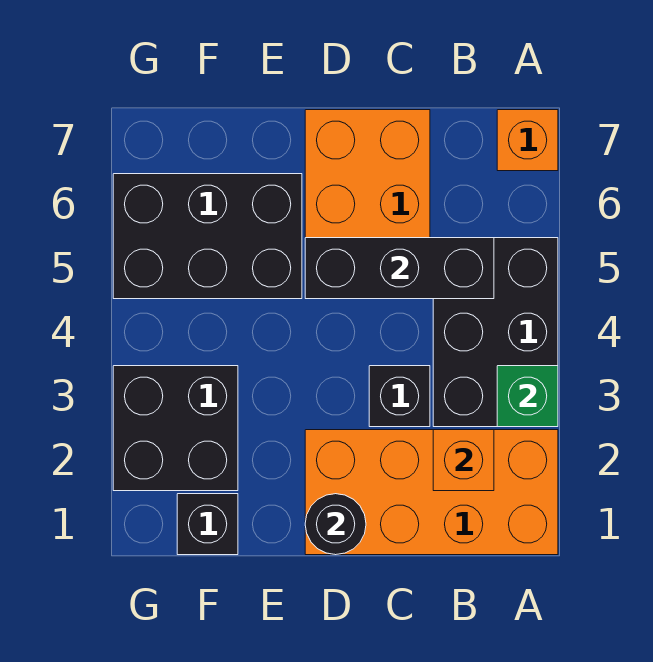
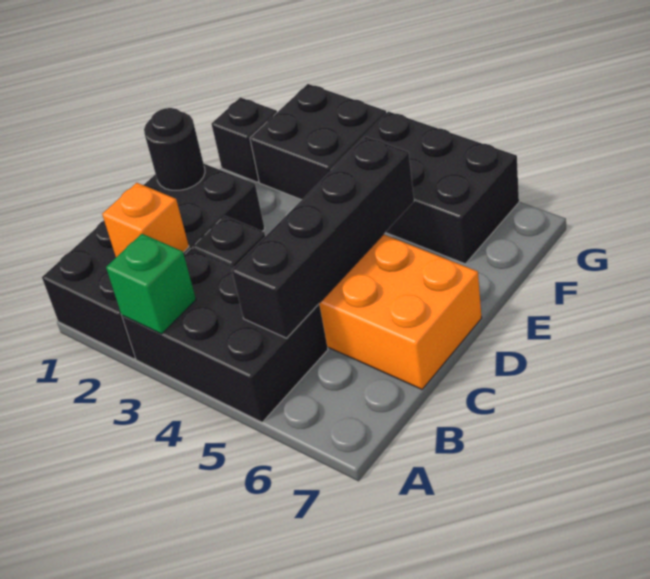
orange 2x4 brick [305,430,558,555] -> black 2x4 brick [42,164,265,359]
orange 1x1 brick [497,110,558,171] -> none
black 1x3 brick [305,238,494,299] -> black 1x4 brick [232,137,414,338]
black 2x3 brick [113,174,302,299] -> black 2x3 brick turned to [331,111,519,264]

